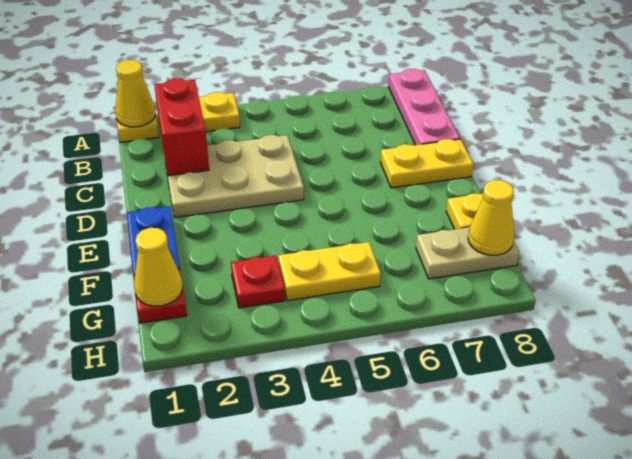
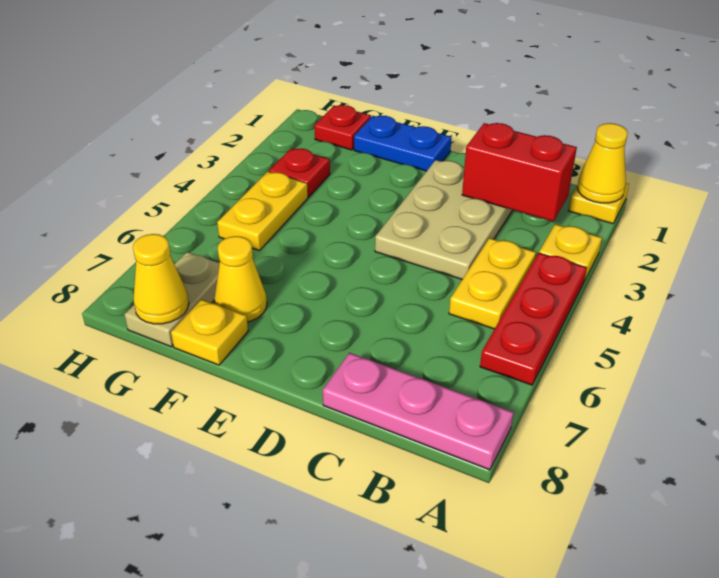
none -> red 1x3 plate [480,253,587,385]
yellow 1x2 plate [380,139,473,188] -> yellow 1x2 plate moved to [449,238,536,329]
yellow 1x1 cone [134,228,183,306] -> yellow 1x1 cone moved to [214,236,267,322]

